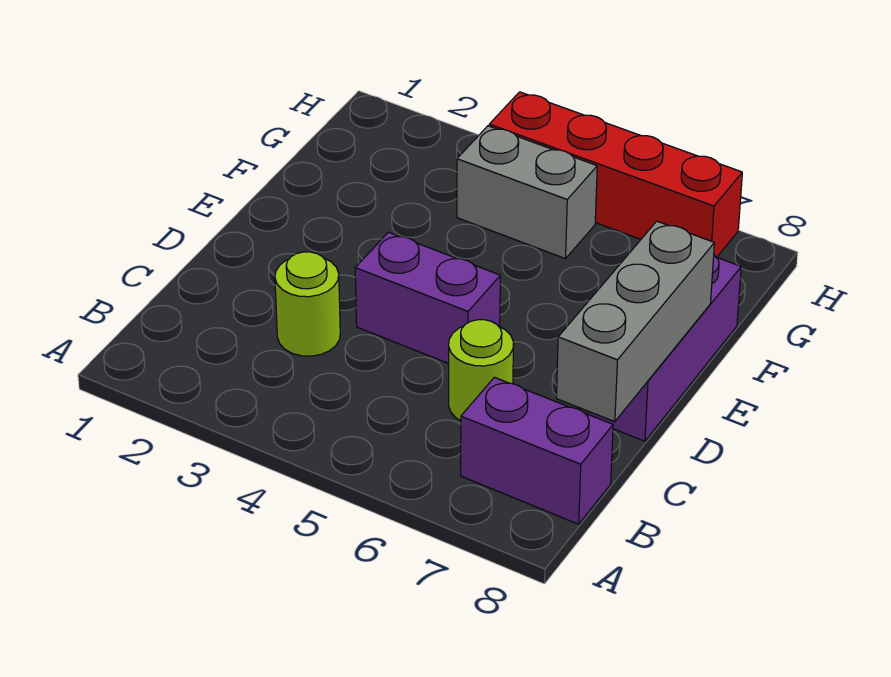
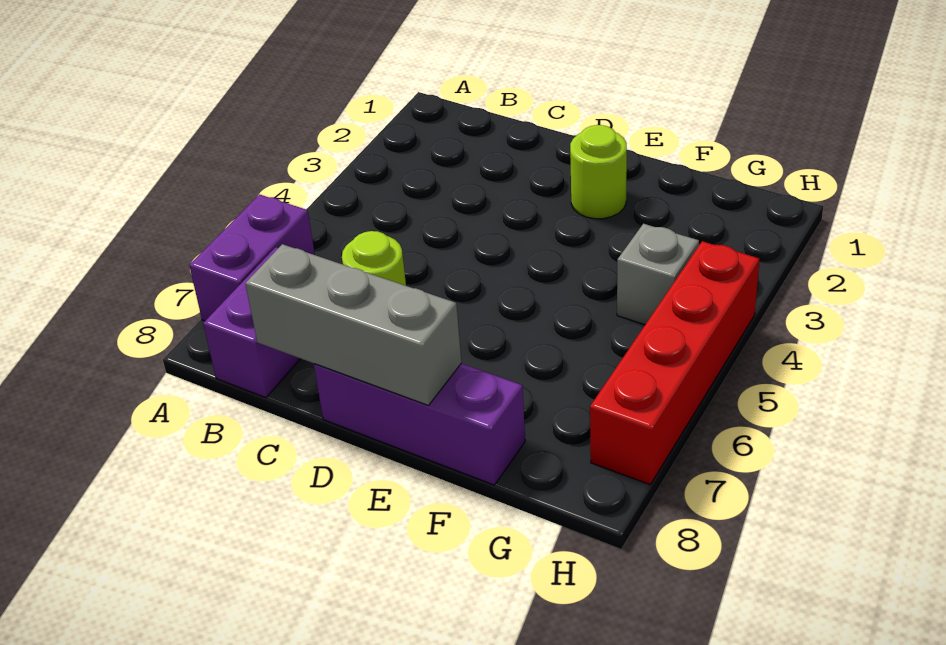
lime 1x1 round brick [275,252,340,356] -> lime 1x1 round brick moved to [570,125,627,219]
purple 1x2 brick [355,232,500,364] -> purple 1x2 brick moved to [189,194,315,321]
grey 1x2 brick [457,126,597,259] -> grey 1x1 brick [617,224,699,325]

